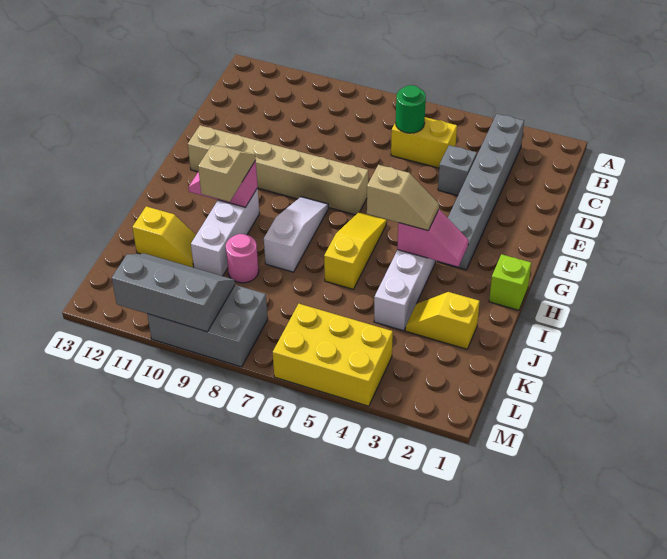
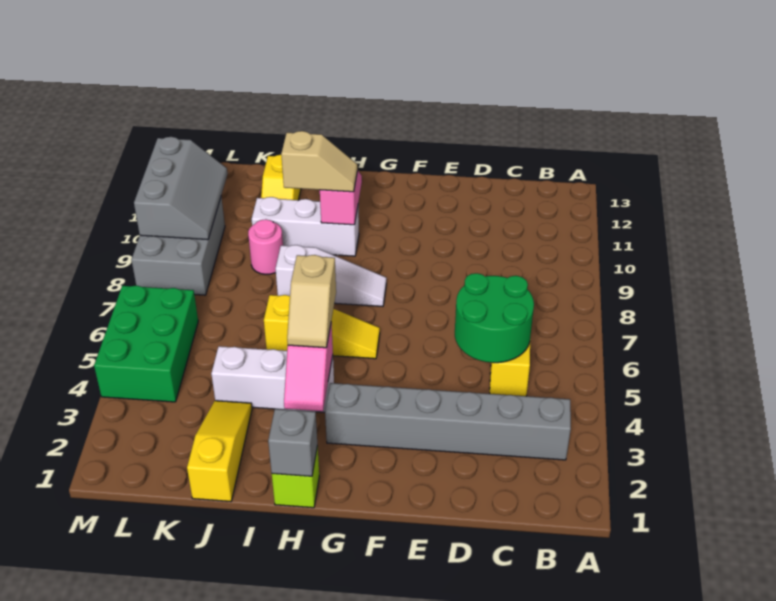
green 1x1 round brick [396,85,426,133] -> green 2x2 round brick [455,273,534,363]
grey 1x1 brick [438,145,477,196] -> grey 1x1 brick moved to [268,409,317,476]
tan 1x6 brick [188,125,368,215] -> none
yellow 1x2 slope [405,292,480,349] -> yellow 1x3 slope [187,401,252,501]
yellow 2x3 brick [273,304,393,406] -> green 2x3 brick [94,285,198,402]

